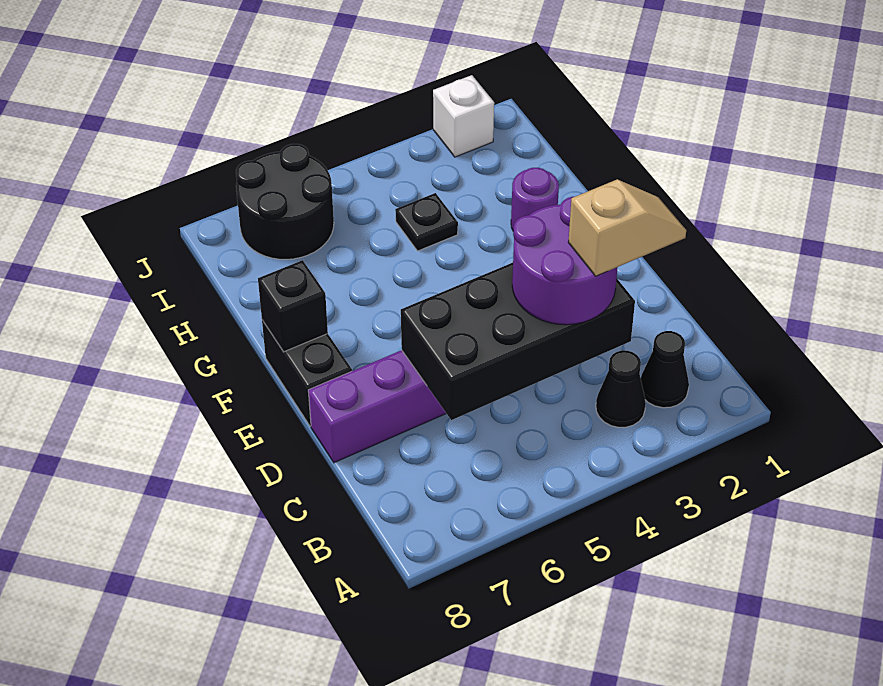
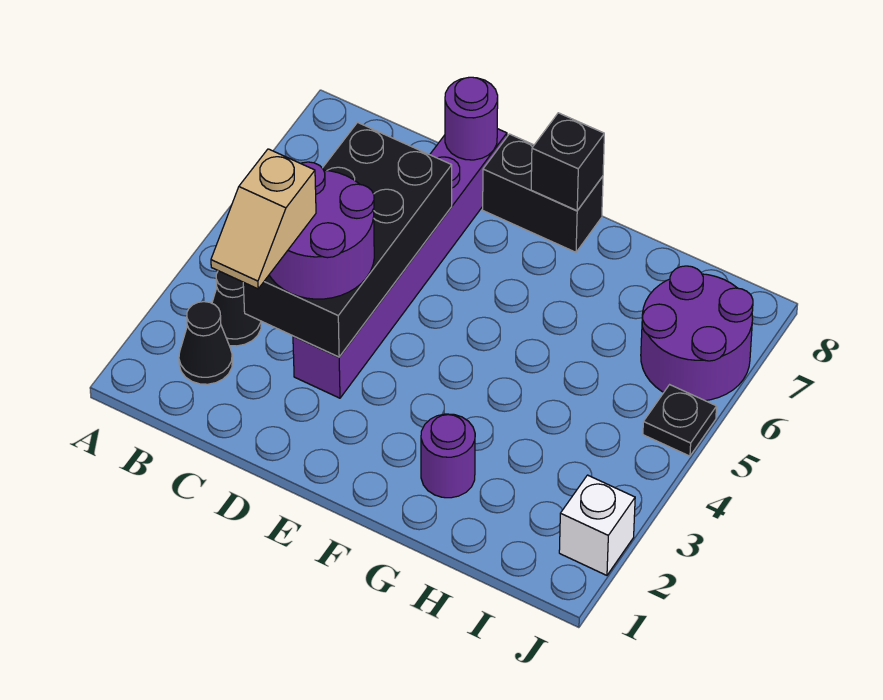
none -> purple 1x1 round brick [445,77,498,160]
black 1x1 plate [395,193,458,251] -> black 1x1 plate moved to [643,385,717,456]
black 2x2 round brick [236,144,334,259] -> purple 2x2 round brick [641,266,753,401]

